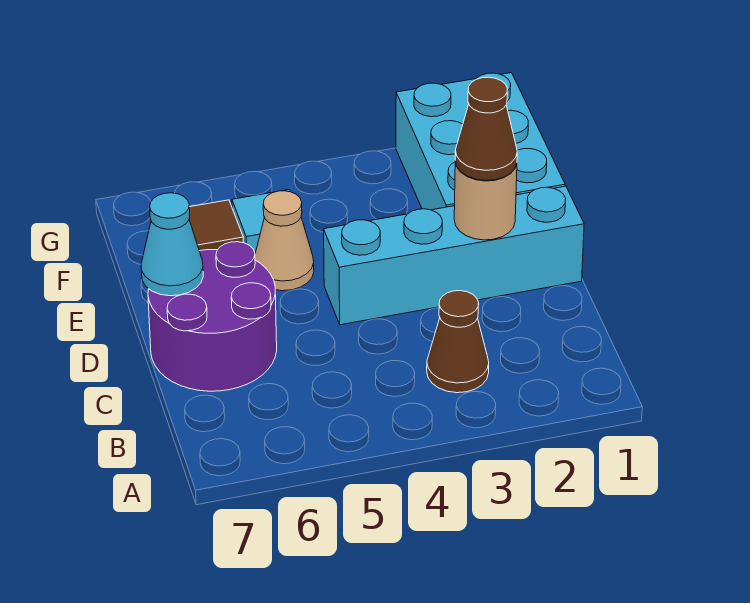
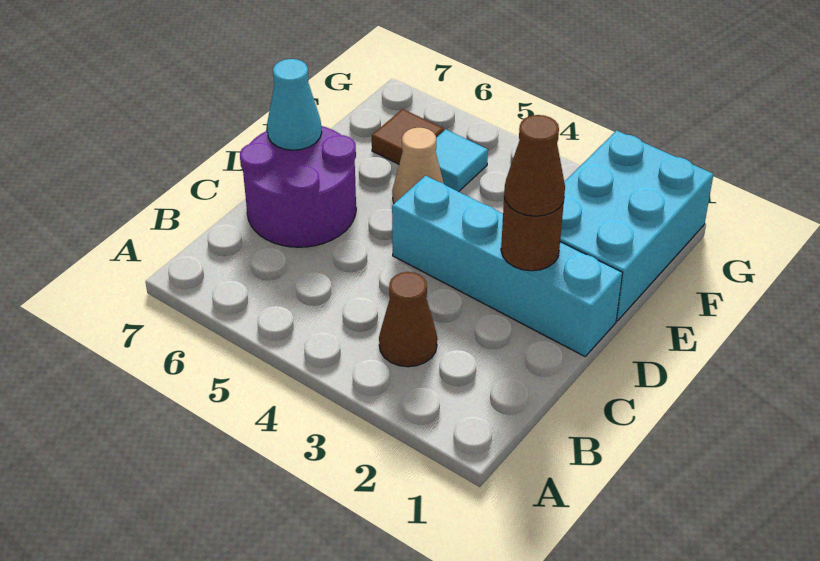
tan 1x1 round brick [454,162,517,240] -> brown 1x1 round brick [501,197,564,271]

